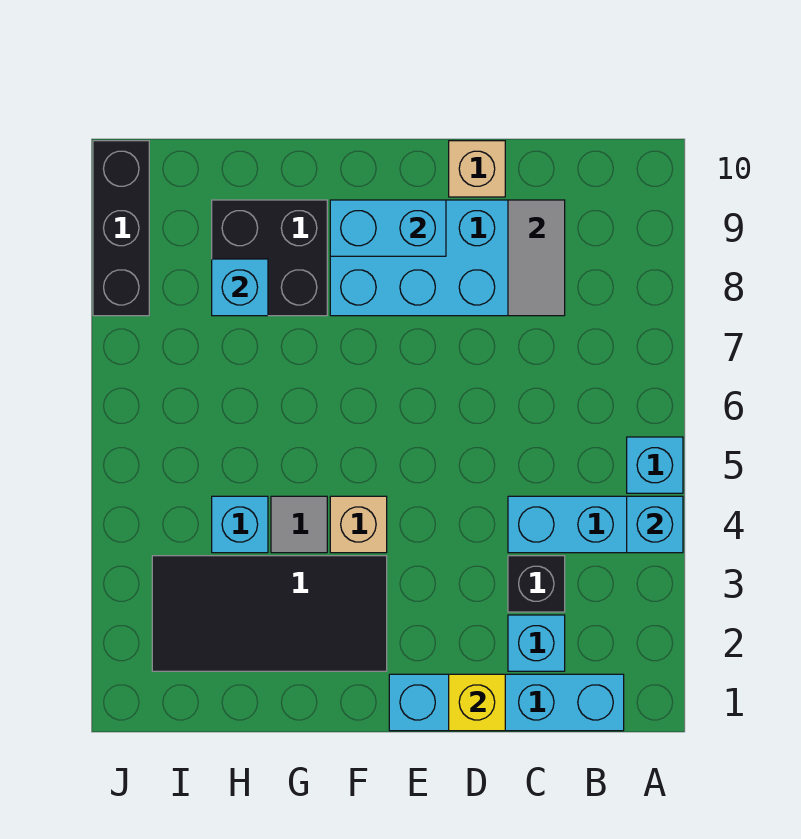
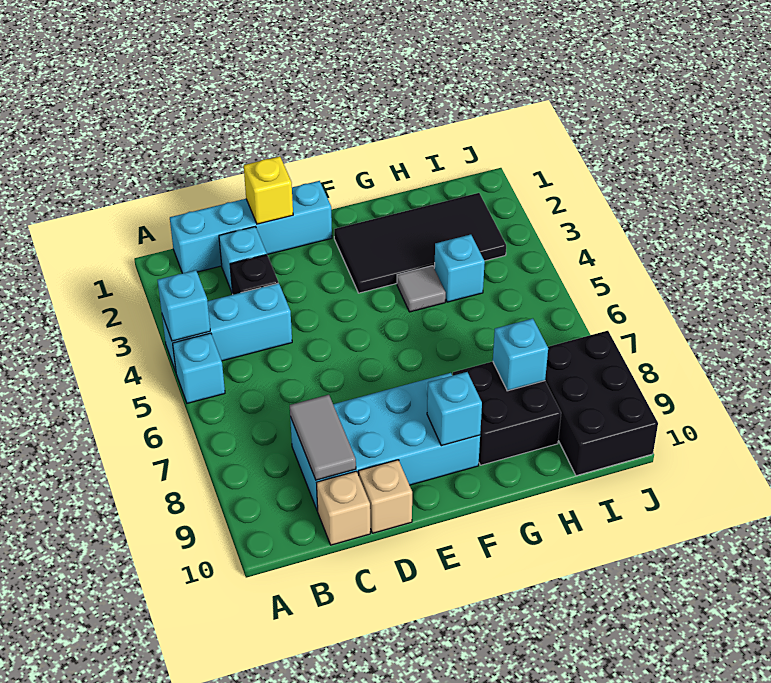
cyan 1x2 brick [330,200,446,256] -> cyan 1x1 brick [427,372,482,446]
tan 1x1 brick [330,496,387,553] -> tan 1x1 brick moved to [317,471,370,545]
black 1x3 brick [93,141,149,316] -> black 2x3 brick [545,331,658,476]

